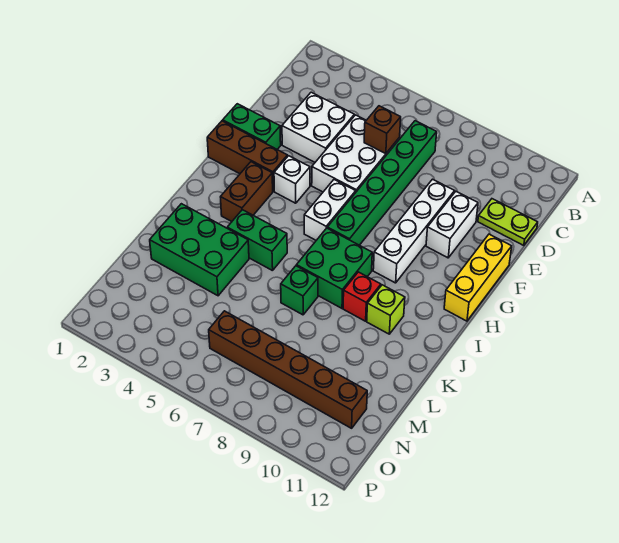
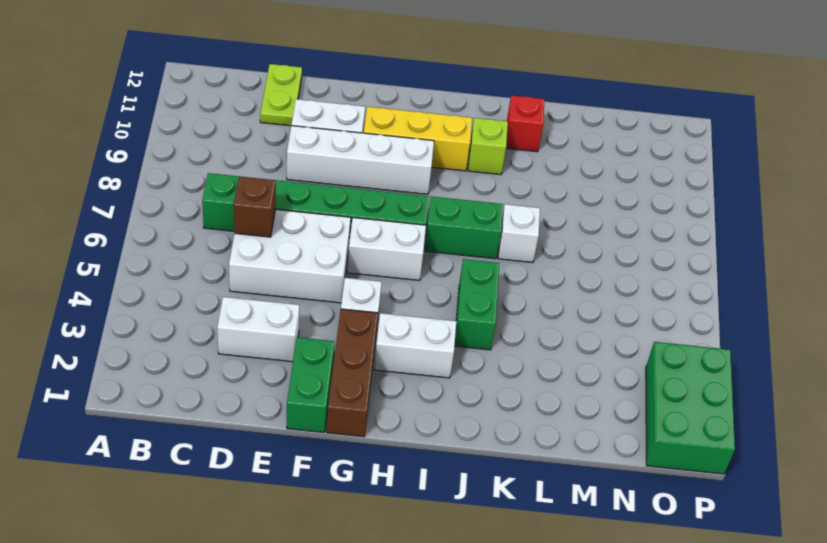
white 2x2 brick [282,92,354,162] -> white 1x2 brick [217,297,299,362]
yellow 1x3 brick [444,234,512,321] -> yellow 1x3 brick moved to [364,107,472,171]
brown 1x2 brick [221,162,273,222] -> white 1x2 brick [374,313,456,378]
green 2x2 brick [297,228,372,308] -> green 1x2 brick [425,196,503,259]
red 1x1 brick [343,272,381,321] -> red 1x1 brick moved to [506,95,544,152]
green 2x3 brick [150,204,249,296] -> green 2x3 brick moved to [646,342,735,474]
green 1x1 brick [281,266,318,315] -> white 1x1 brick [498,204,540,263]
brown 1x6 brick [209,311,367,428] -> none

